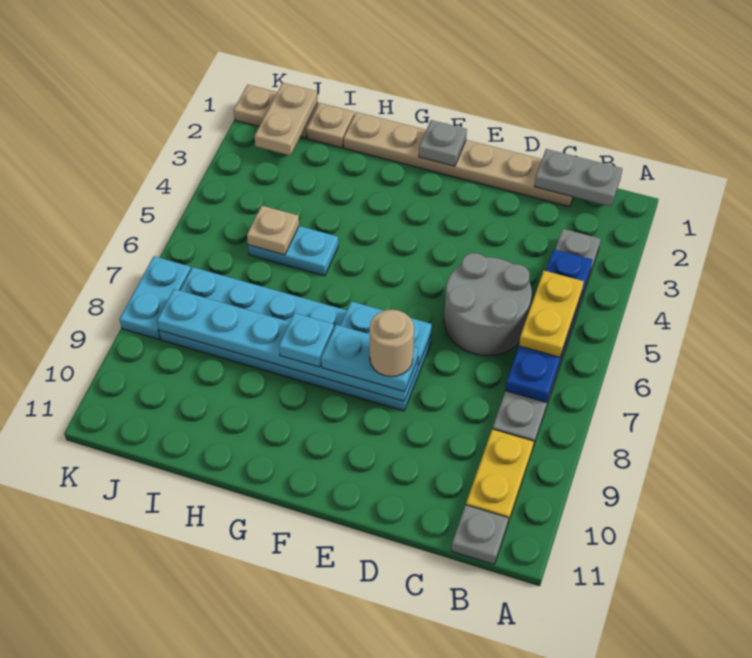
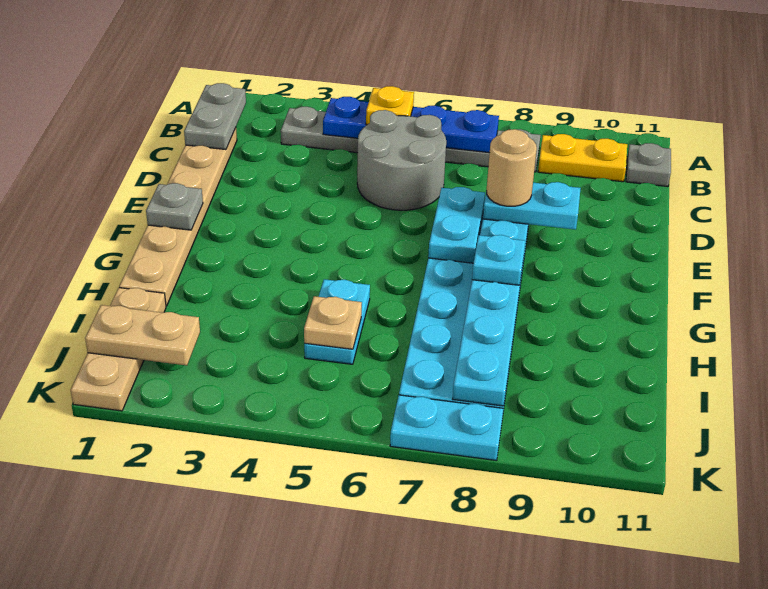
yellow 1x2 plate [519,271,584,357] -> yellow 1x1 plate [366,86,414,125]
cyan 1x2 plate [321,325,419,392] -> cyan 1x2 plate turned to [483,182,581,230]

